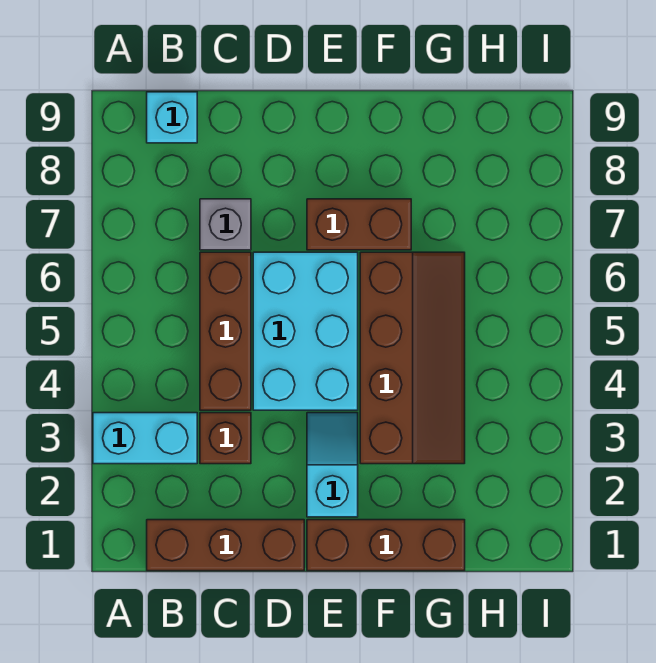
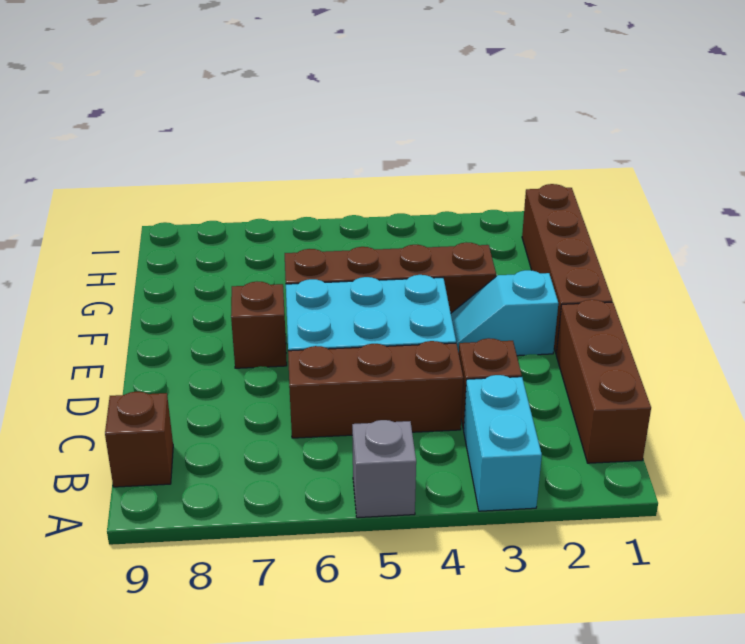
cyan 1x1 brick [147,92,197,143] -> brown 1x1 brick [105,392,173,487]
grey 1x1 brick [200,199,251,250] -> grey 1x1 brick moved to [352,420,416,518]
brown 1x3 brick [307,520,465,571] -> brown 1x4 brick [522,184,612,353]
brown 1x2 brick [307,199,411,250] -> brown 1x1 brick [231,282,287,368]

